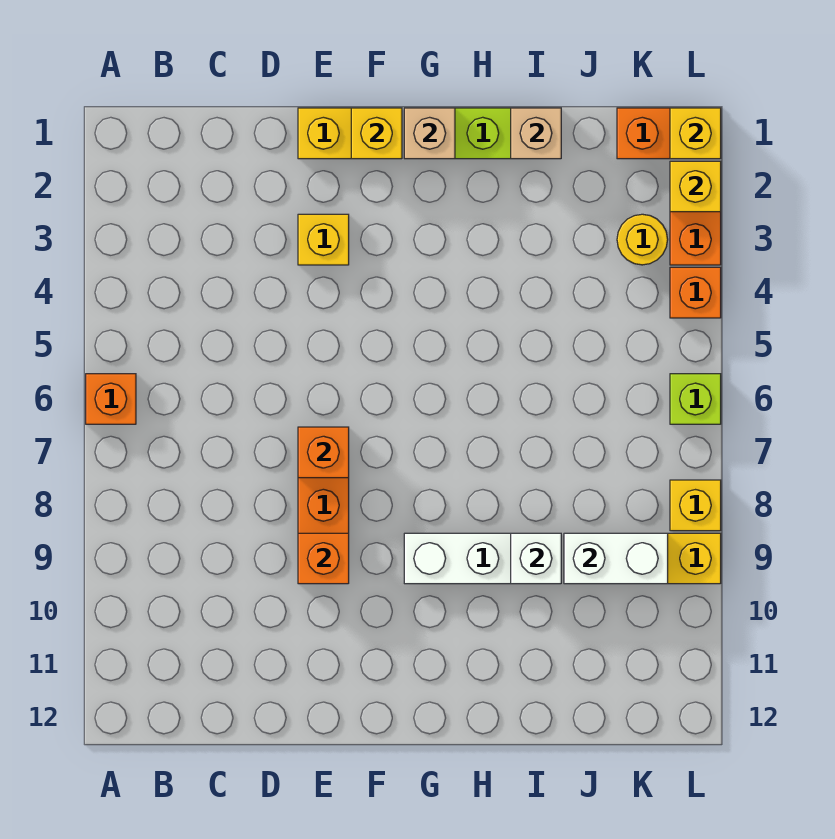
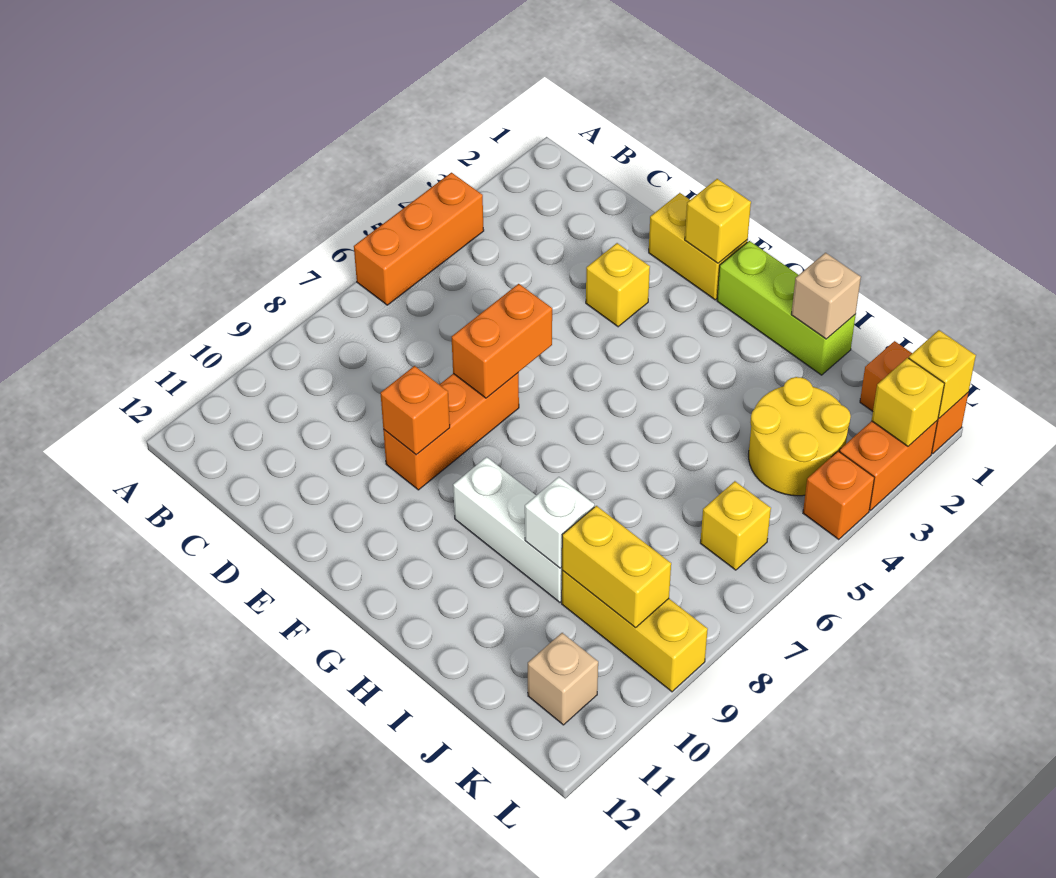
orange 1x1 brick [86,374,136,424] -> orange 1x3 brick [354,173,484,305]
orange 1x1 brick [298,427,349,478] -> orange 1x2 brick [452,284,552,398]
tan 1x1 brick [404,108,455,159] -> tan 1x1 brick moved to [528,633,598,725]
white 1x2 brick [564,533,668,584] -> yellow 1x2 brick [562,506,671,628]
yellow 1x1 round brick [617,214,668,265] -> yellow 2x2 round brick [749,377,851,496]
lime 1x1 brick [670,374,721,424] -> none
yellow 1x1 brick [670,480,721,531] -> yellow 1x1 brick moved to [700,481,771,570]

